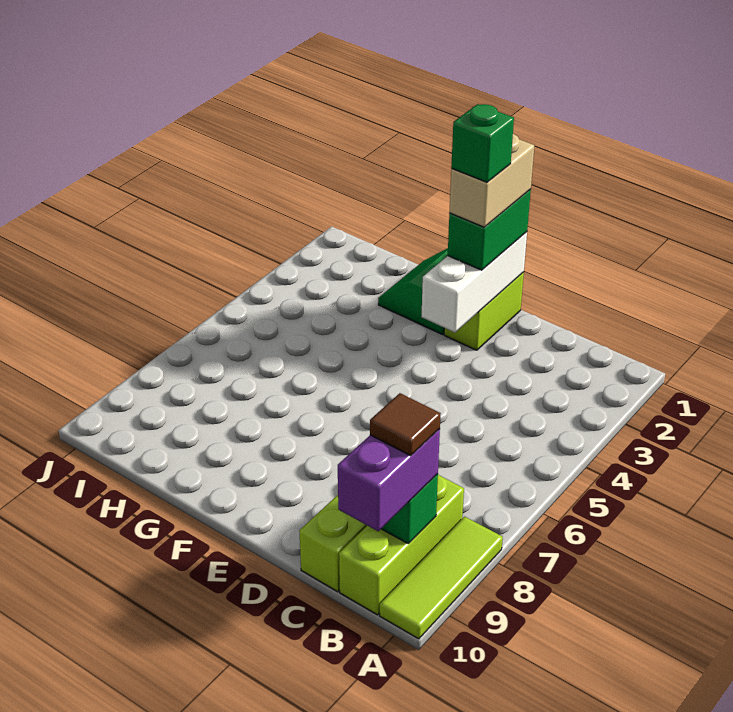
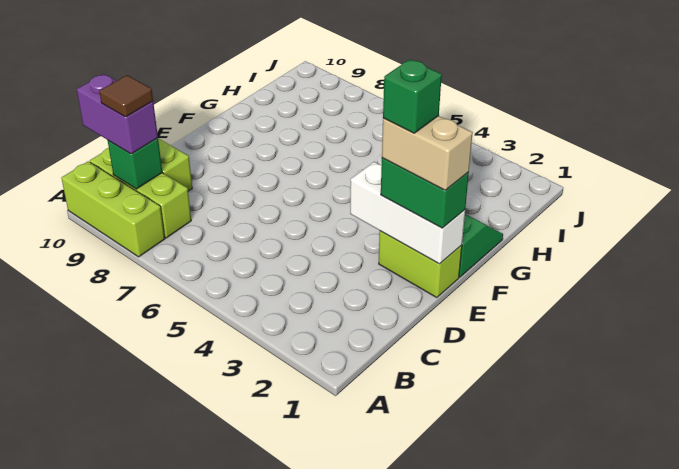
lime 1x3 tile [380,517,503,639] -> lime 1x3 brick [62,161,165,257]

